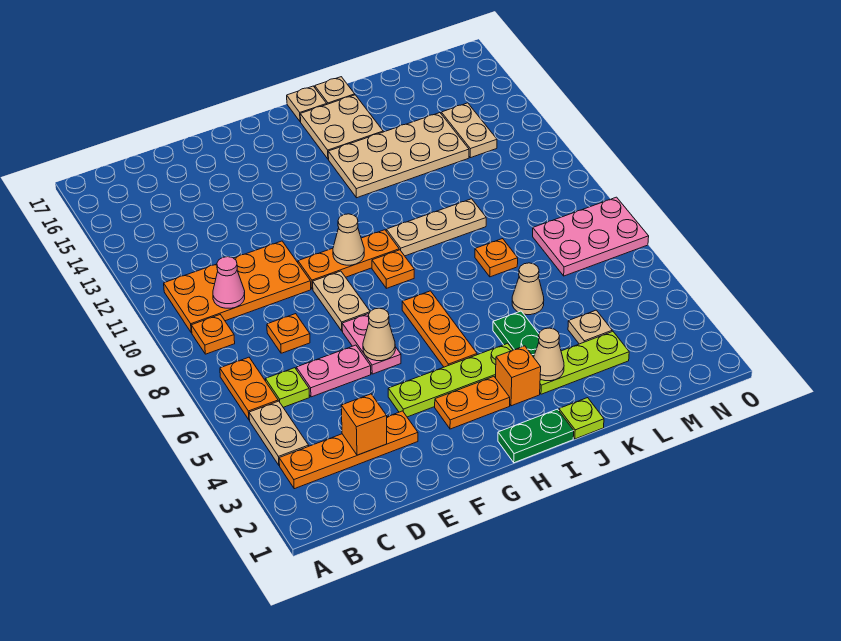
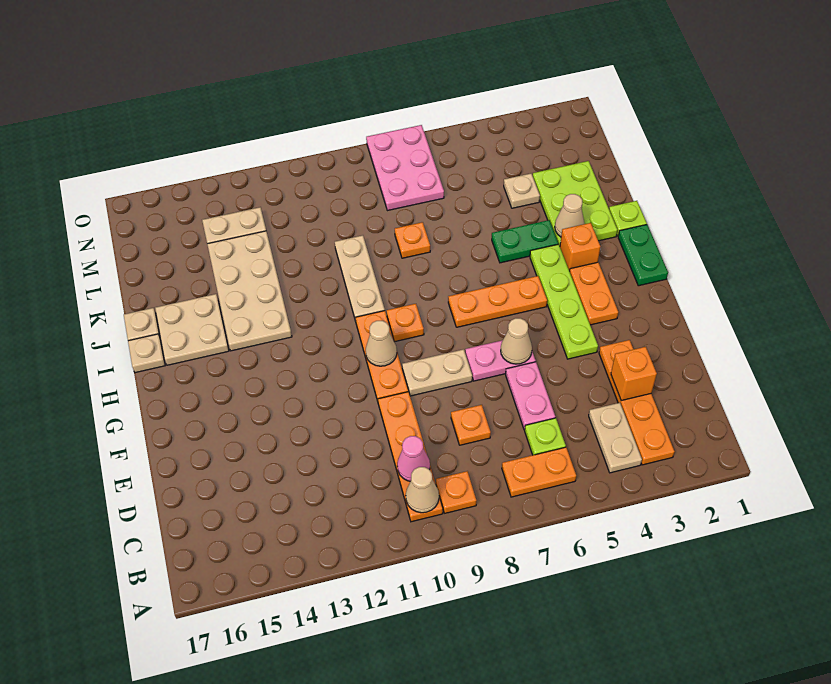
tan 1x2 plate [249,401,309,465] -> tan 1x2 plate turned to [589,403,642,473]
orange 2x4 plate [164,241,311,333] -> orange 1x4 plate [378,392,443,522]
lime 1x3 plate [540,331,629,394] -> lime 2x3 plate [533,161,617,245]
tan 1x1 cone [512,263,544,315] -> tan 1x1 cone moved to [406,467,439,513]

